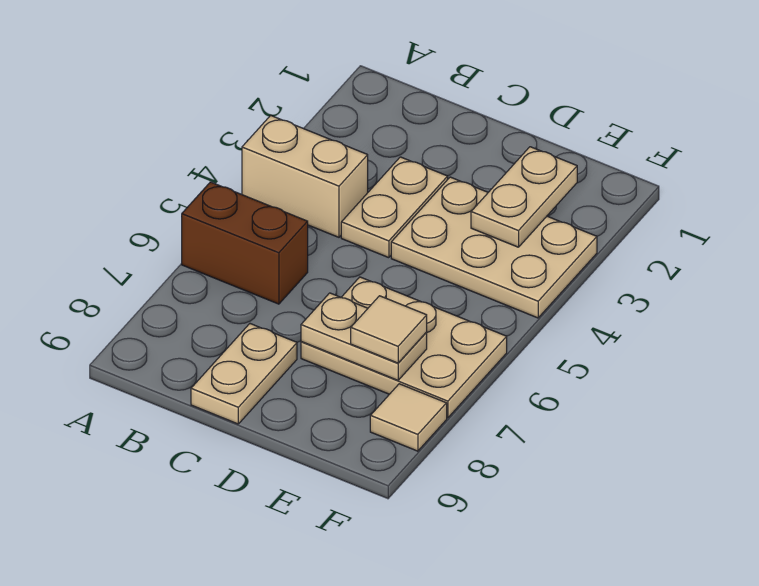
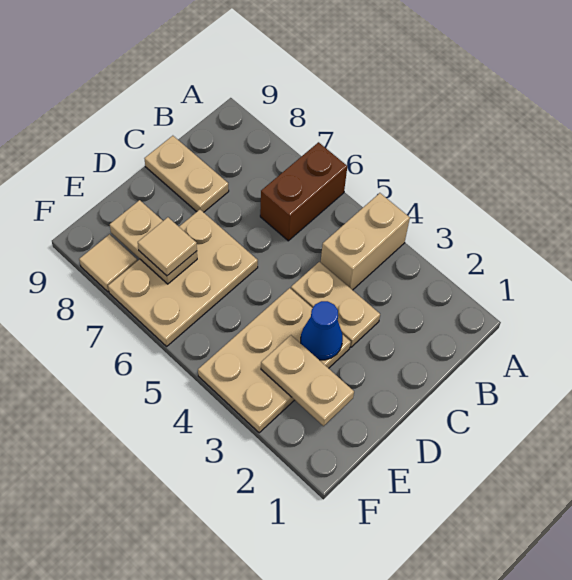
none -> blue 1x1 cone [301,301,343,360]
tan 1x2 plate [301,293,427,380] -> tan 1x2 plate turned to [110,200,197,284]

